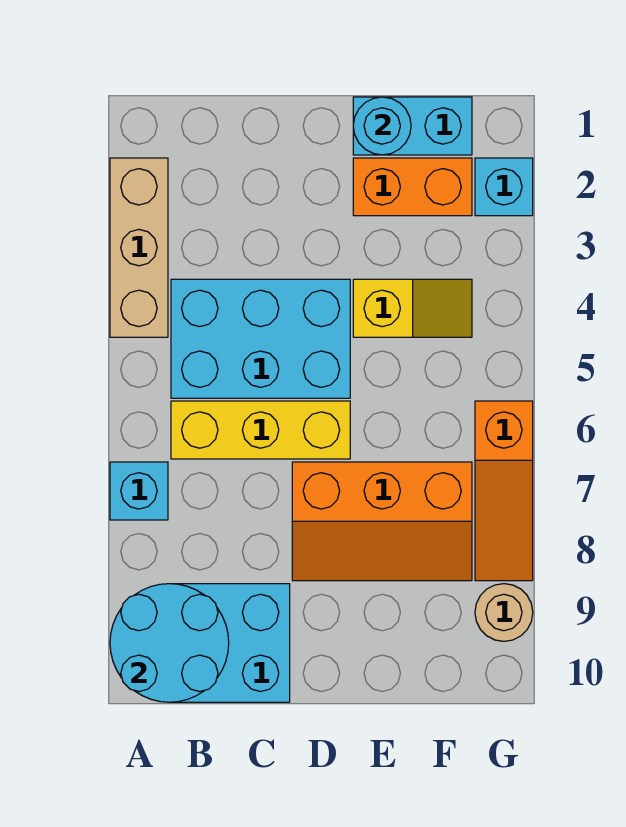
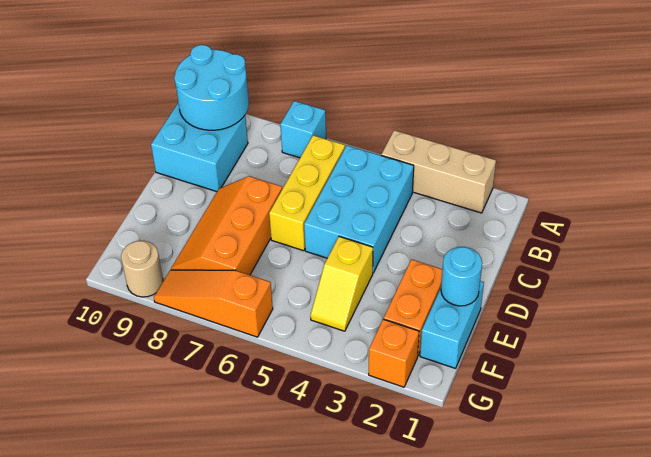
cyan 1x1 brick [475,158,533,216] -> orange 1x1 brick [369,319,419,387]

